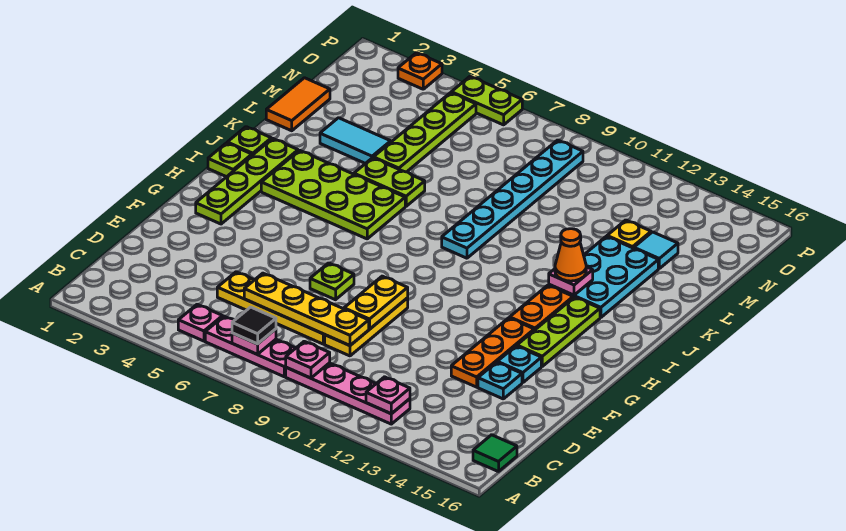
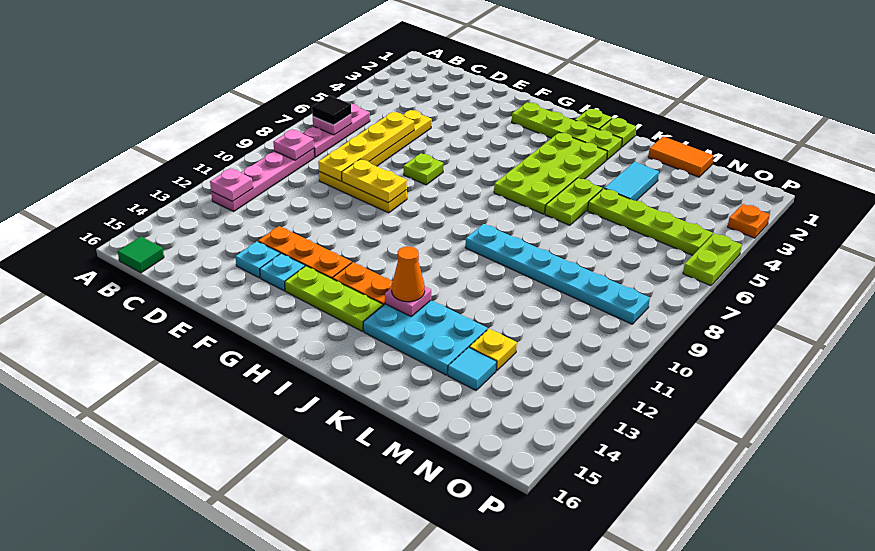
pink 1x1 plate [178,304,223,341] -> none

